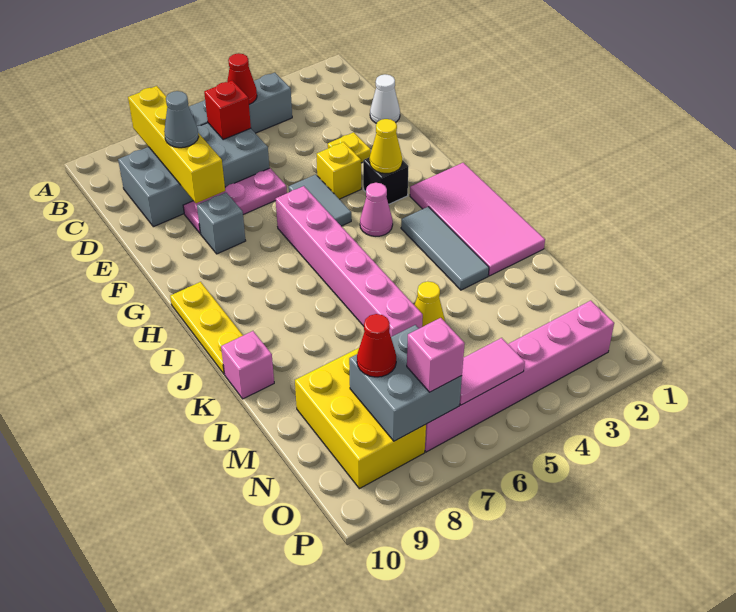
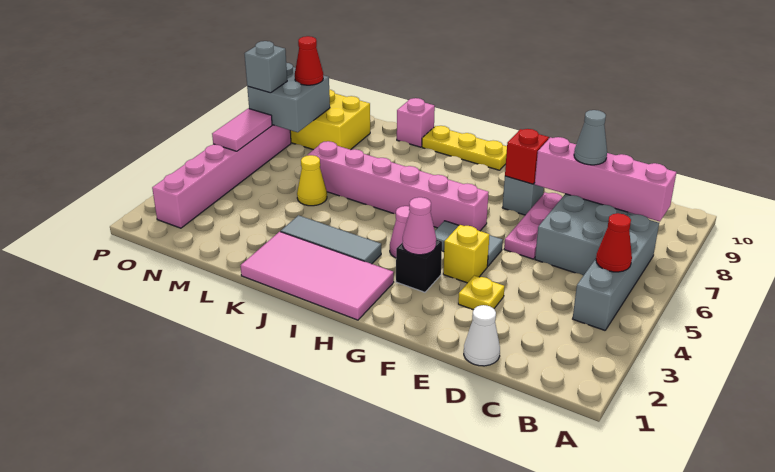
yellow 1x4 brick [128,86,225,203] -> pink 1x4 brick [535,137,676,222]
red 1x1 brick [204,80,251,140] -> red 1x1 brick moved to [505,129,549,184]
yellow 1x1 cone [370,119,402,173] -> pink 1x1 cone [403,197,436,255]
pink 1x1 brick [407,318,465,392] -> grey 1x1 brick [245,41,287,93]

